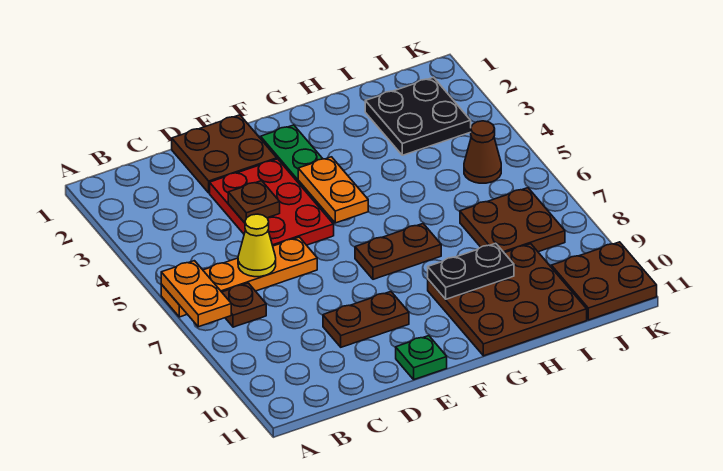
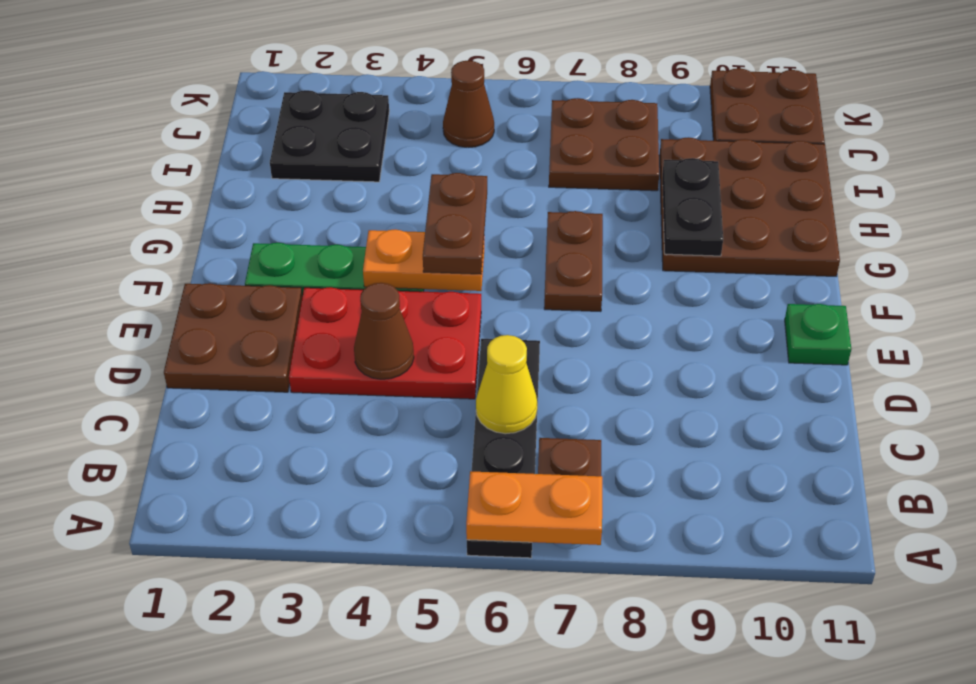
orange 1x4 plate [161,237,317,317] -> black 1x4 plate [467,339,540,558]
brown 1x1 plate [228,181,280,223] -> brown 1x1 cone [354,283,414,379]
brown 1x2 plate [323,292,409,347] -> brown 1x2 plate moved to [423,173,487,274]

